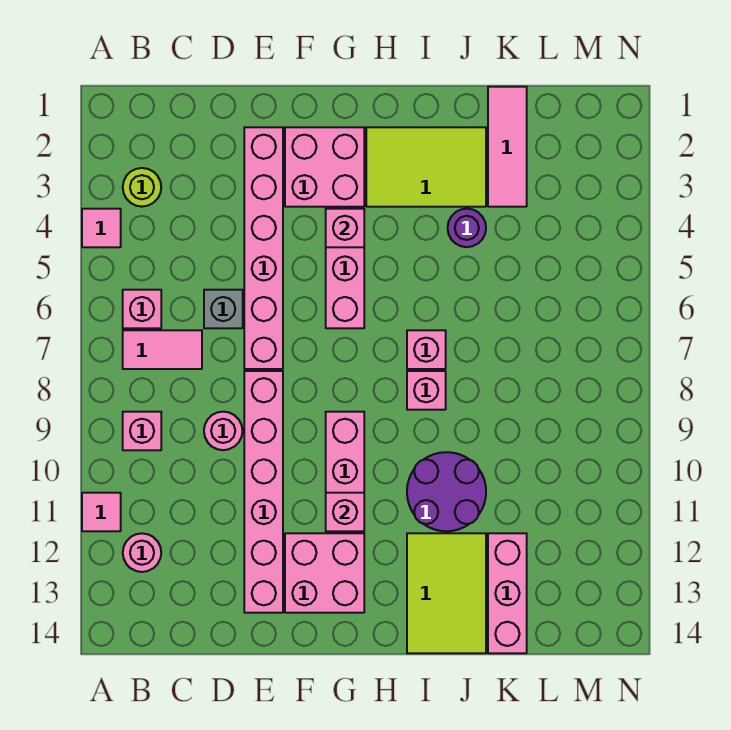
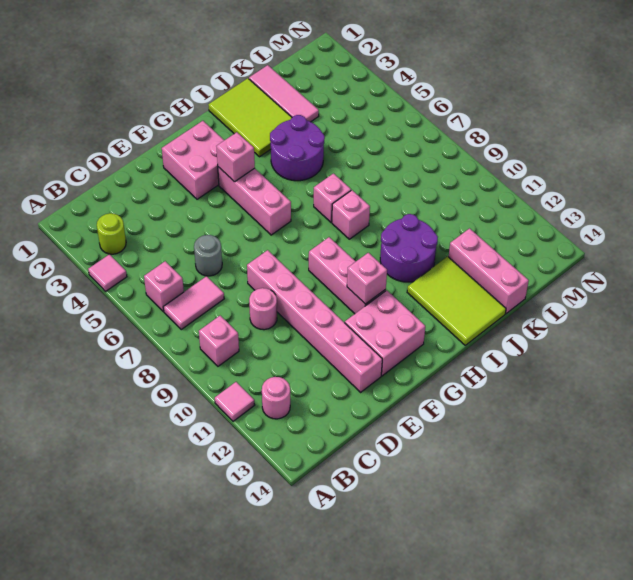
grey 1x1 brick [204,290,243,328] -> grey 1x1 round brick [194,235,222,276]
pink 1x6 brick [244,127,283,369] -> none
lime 2x3 tile [366,127,486,207] -> lime 2x3 tile turned to [208,78,292,157]
purple 1x1 round brick [448,209,486,247] -> purple 2x2 round brick [270,115,325,181]

